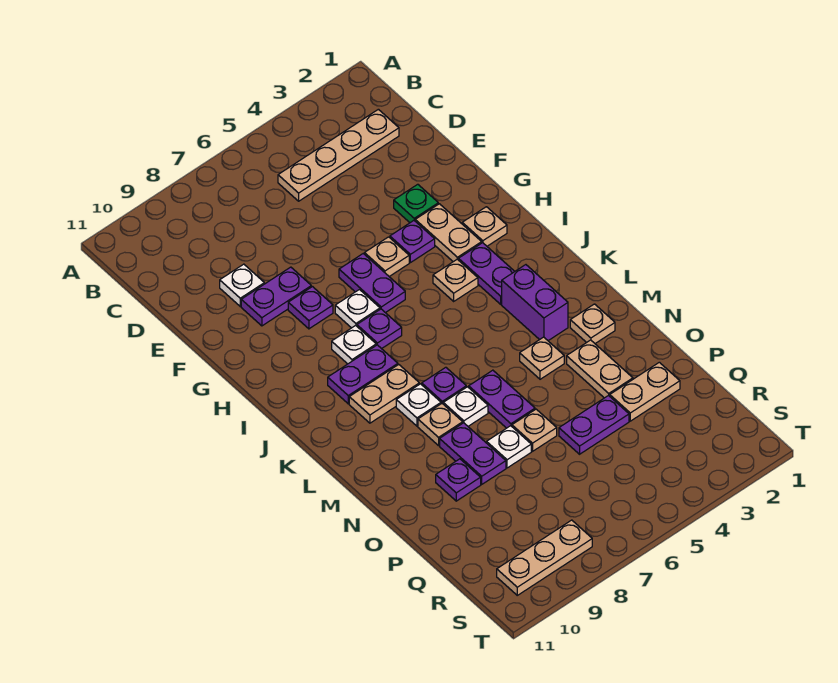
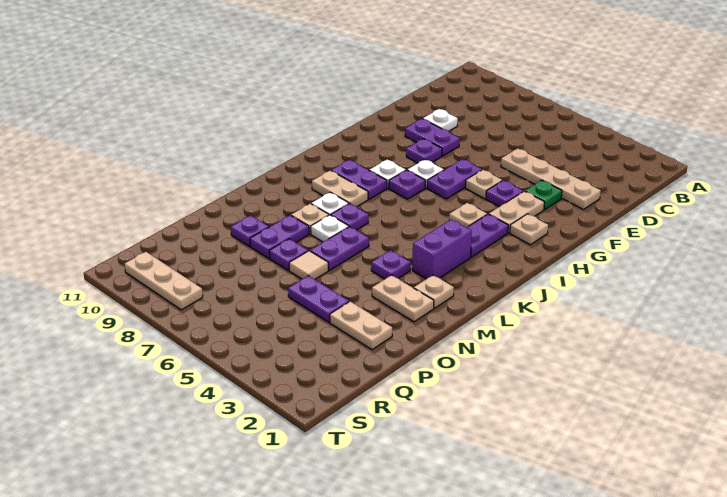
tan 1x4 plate [278,109,399,201] -> tan 1x4 plate moved to [501,148,601,209]
tan 1x1 plate [520,337,564,379] -> purple 1x1 plate [371,250,411,279]
tan 1x2 plate [567,340,633,398] -> tan 1x2 plate turned to [372,275,434,322]
tan 1x1 plate [512,409,557,451] -> tan 1x1 tile [289,251,328,279]
white 1x1 plate [487,426,531,468] -> purple 1x1 plate [269,239,308,271]

